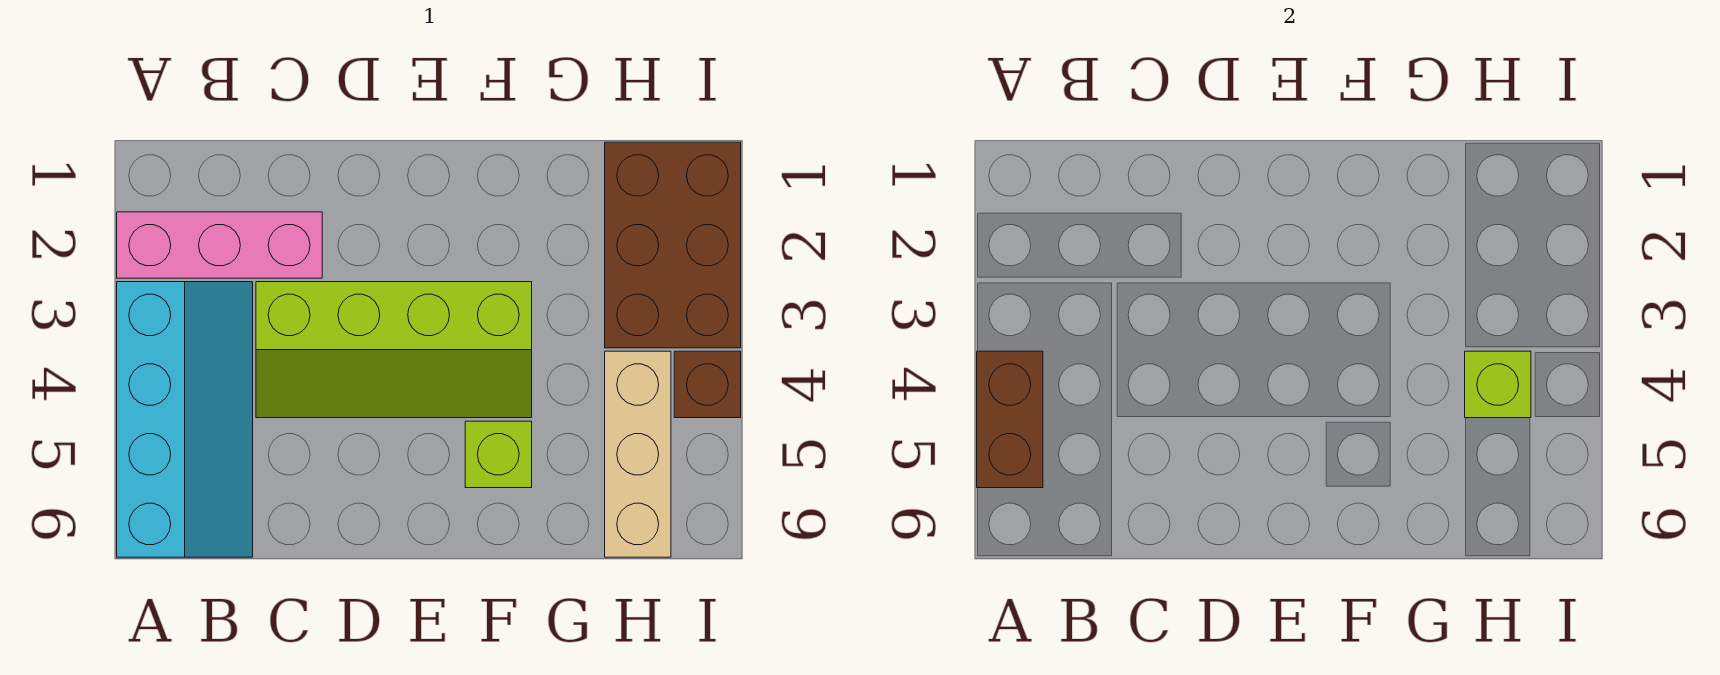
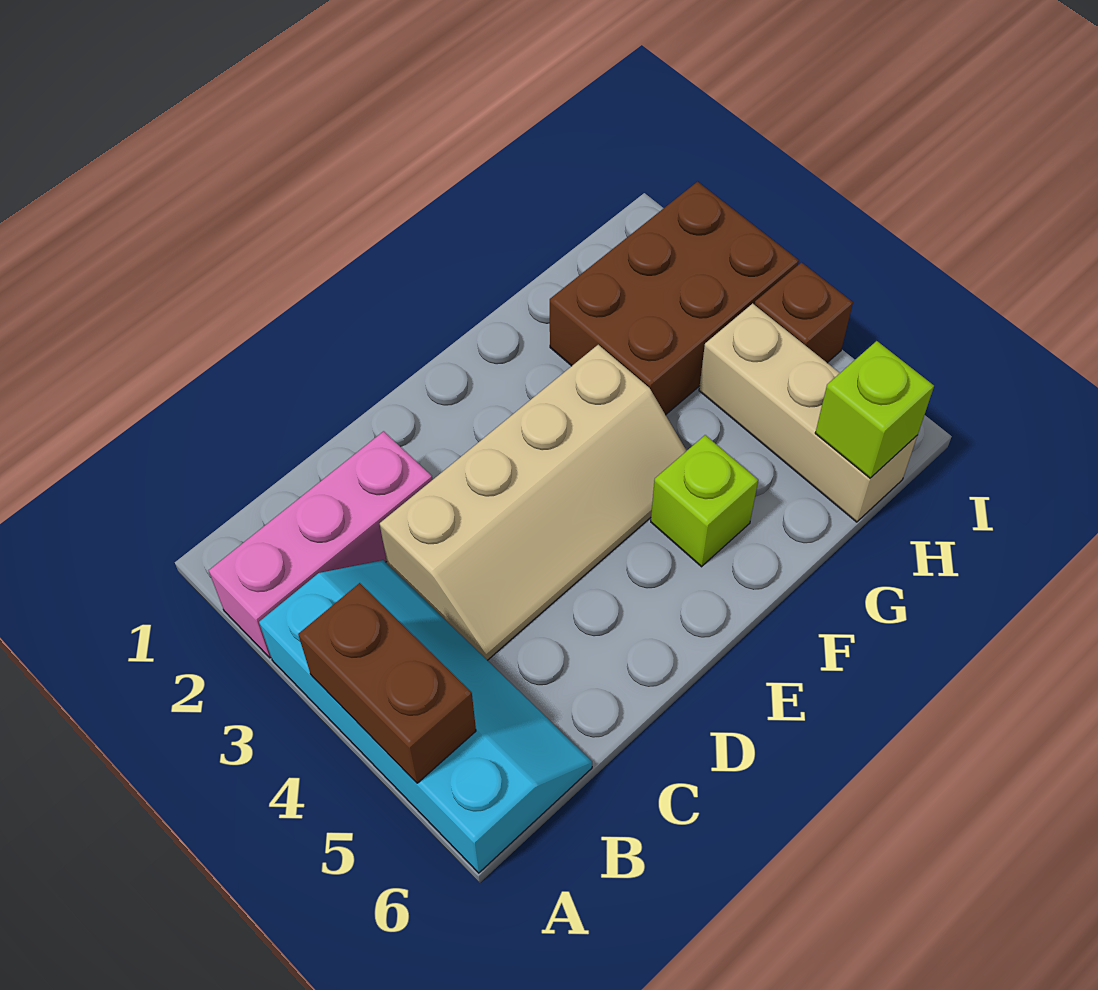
lime 2x4 slope [256,282,532,418] -> tan 2x4 slope [380,345,686,660]
brown 2x3 brick [605,142,741,348] -> brown 2x3 brick turned to [550,182,799,415]
lime 1x1 brick [1465,351,1531,418] -> lime 1x1 brick moved to [815,341,934,478]

